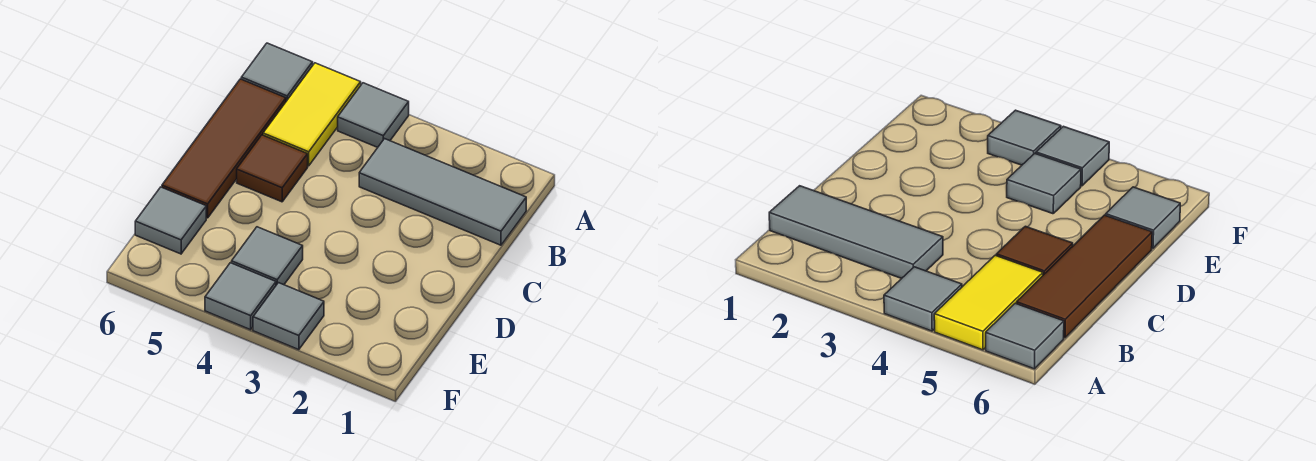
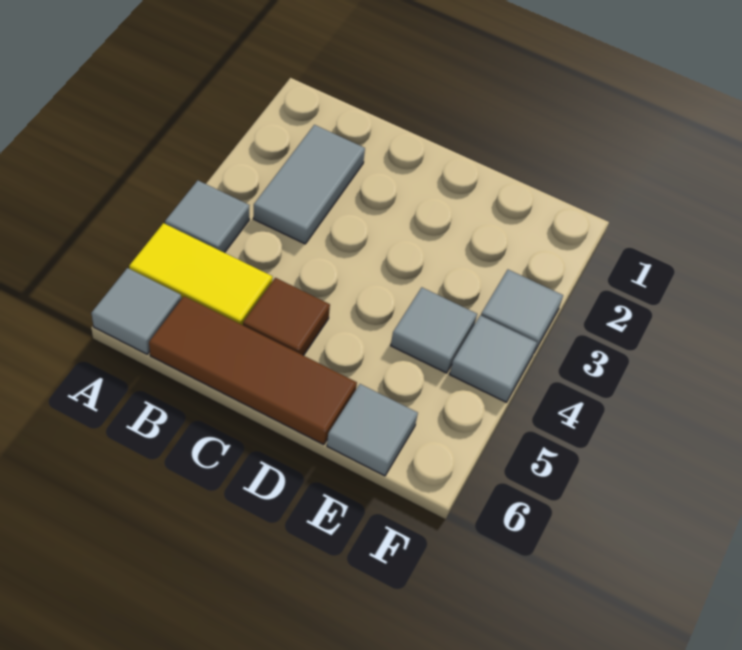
grey 1x3 tile [359,139,526,245] -> grey 1x2 tile [254,125,365,244]

